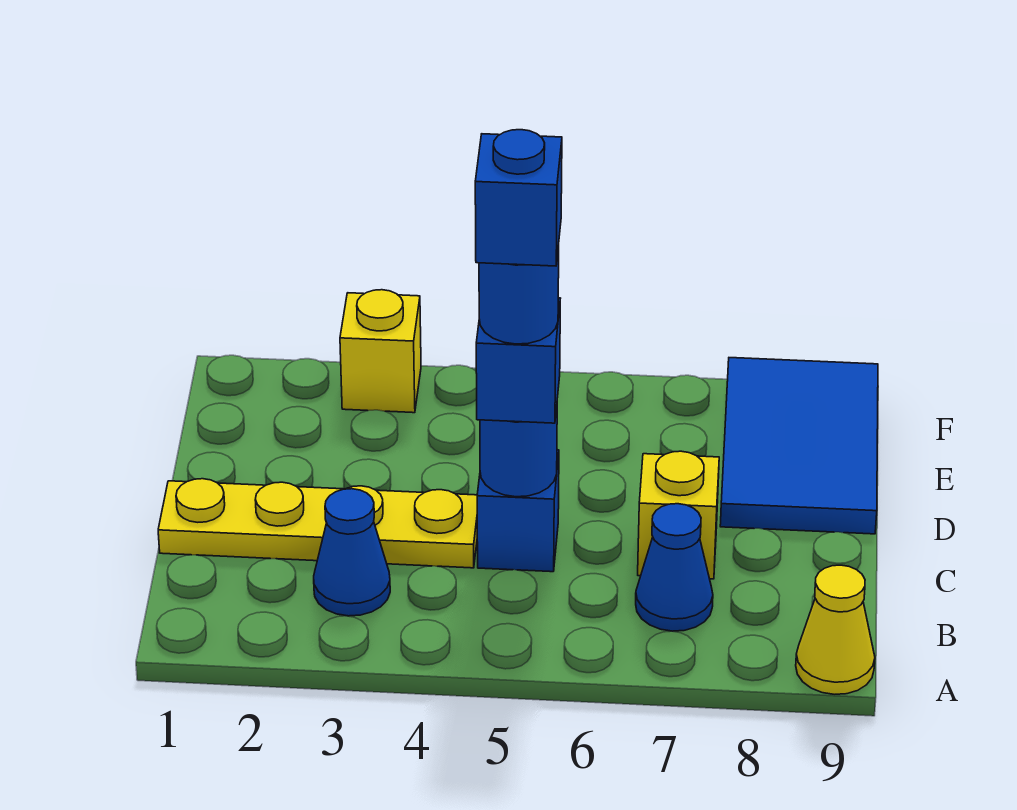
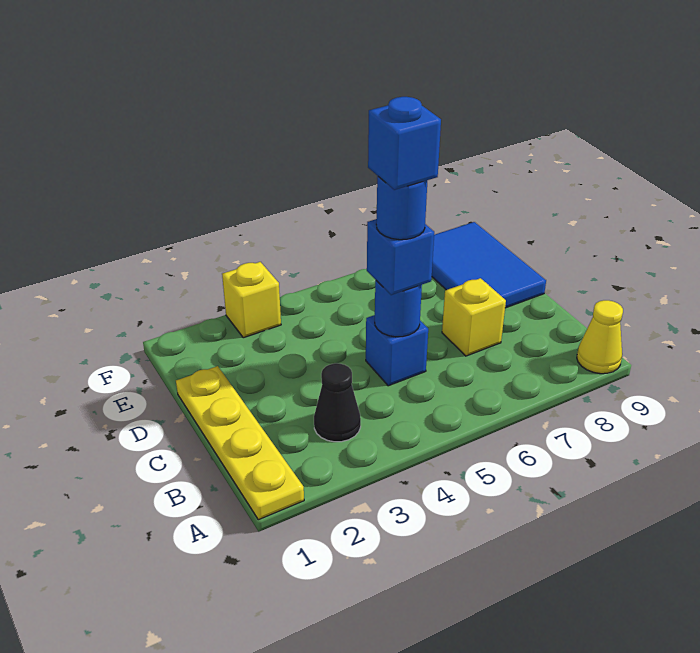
blue 1x1 cone [314,489,390,616] -> black 1x1 cone [314,363,361,442]
blue 1x1 cone [636,504,713,631] -> none
yellow 1x4 plate [158,479,477,568] -> yellow 1x4 plate turned to [176,366,304,520]

